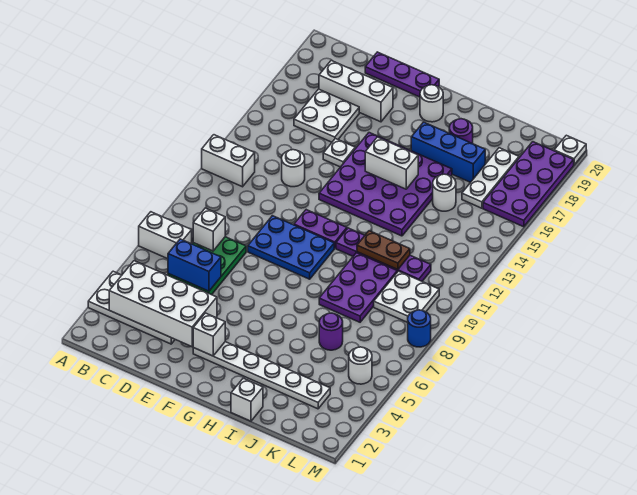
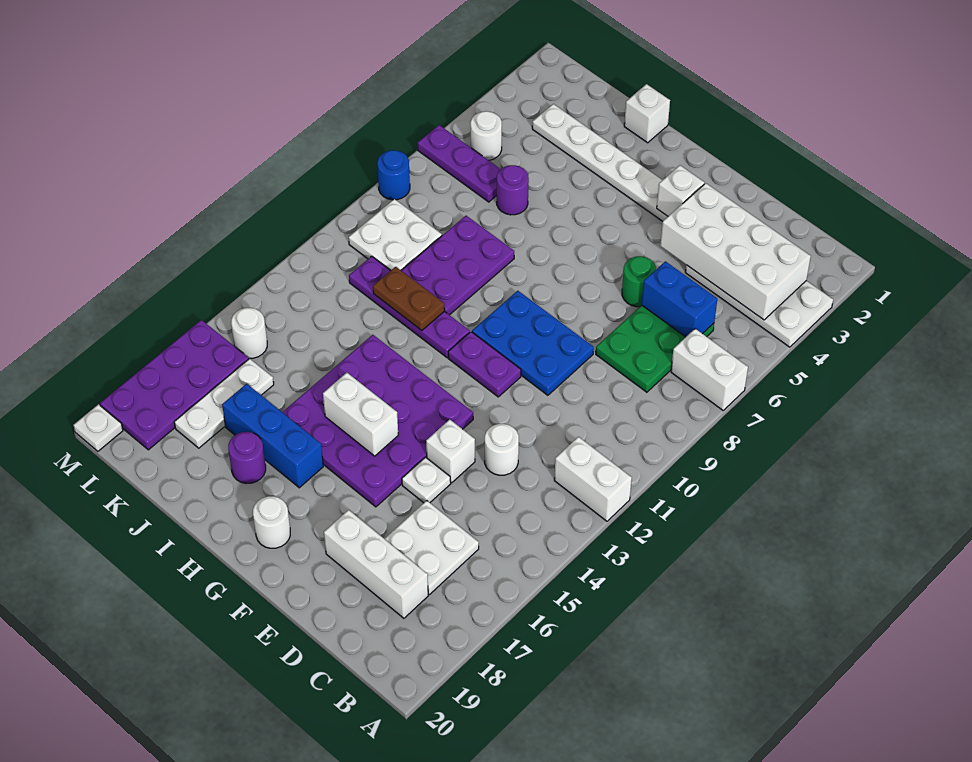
white 1x1 brick [193,208,225,251] -> white 1x1 brick moved to [426,420,475,483]
purple 1x3 plate [365,52,439,97] -> purple 1x3 plate moved to [418,125,501,202]
none -> green 1x1 round brick [622,256,656,307]
white 1x1 round brick [433,174,456,211] -> white 1x1 round brick moved to [231,308,267,358]

